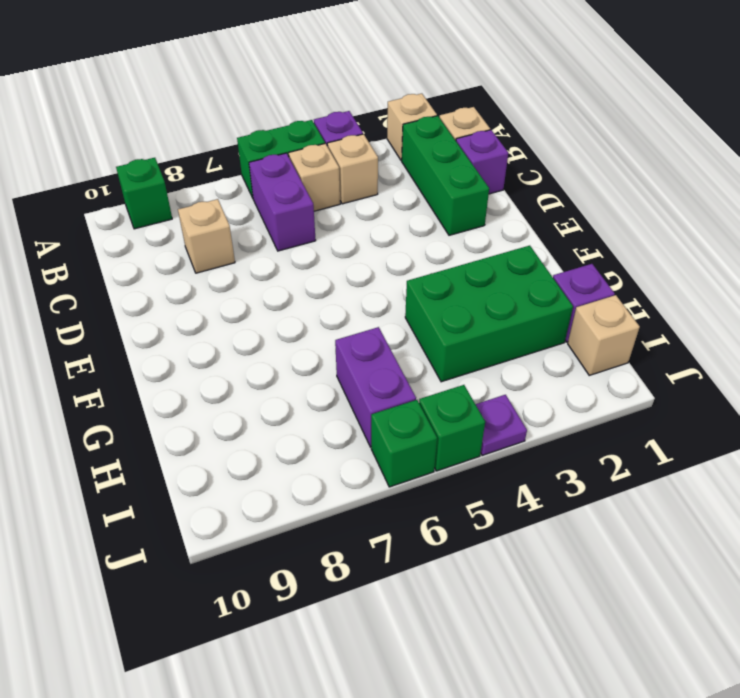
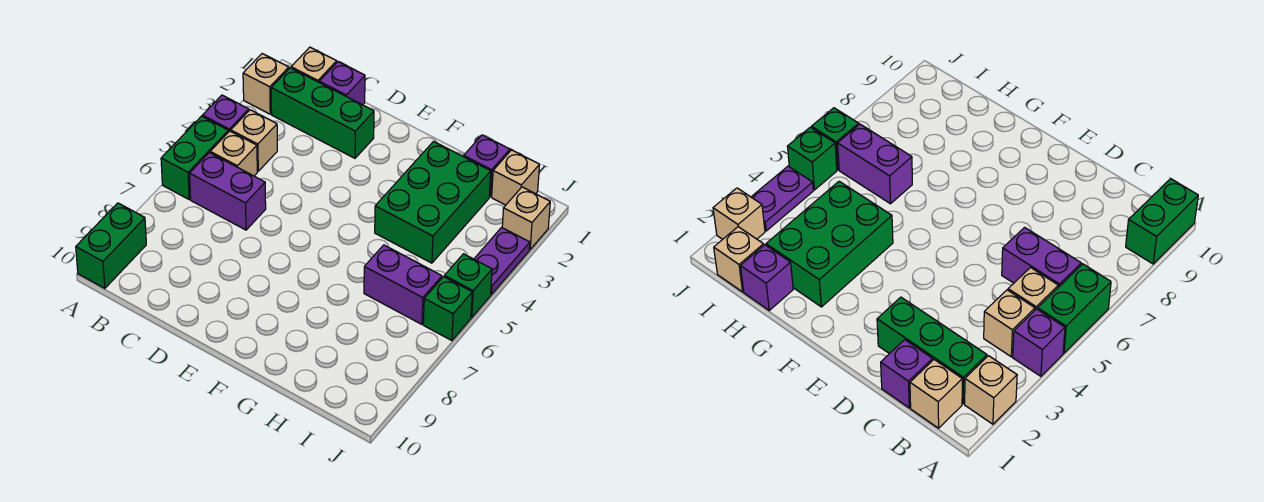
green 1x1 brick [116,158,172,229] -> green 1x2 brick [76,203,146,288]
tan 1x1 brick [178,199,235,273] -> tan 1x1 brick moved to [502,187,550,249]
purple 1x1 plate [475,395,527,456] -> purple 1x2 plate [474,227,530,294]

